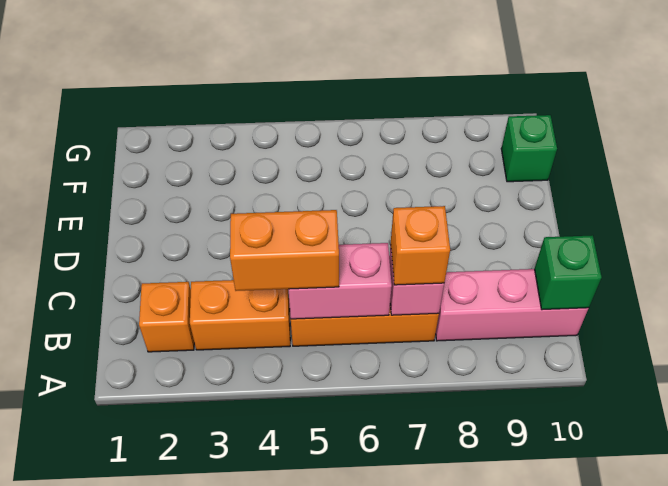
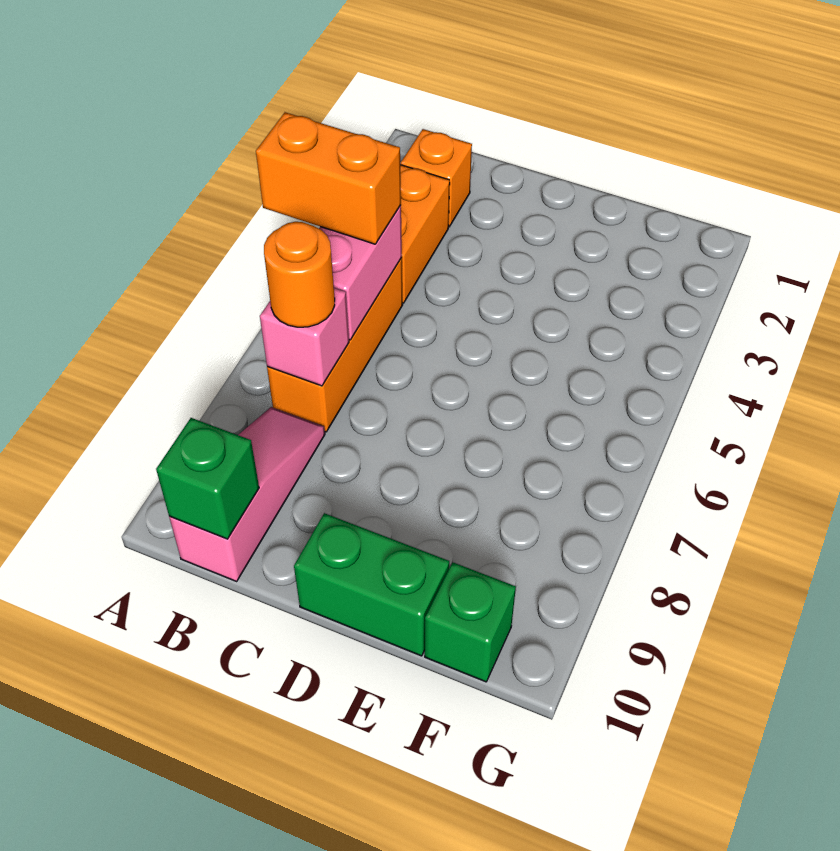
orange 1x2 brick [230,210,339,291] -> orange 1x2 brick turned to [256,112,401,244]
orange 1x1 brick [391,206,450,285] -> orange 1x1 round brick [264,222,335,327]
pink 1x3 brick [436,269,589,341] -> pink 1x3 slope [169,407,325,581]
none -> green 1x2 brick [294,513,449,656]

